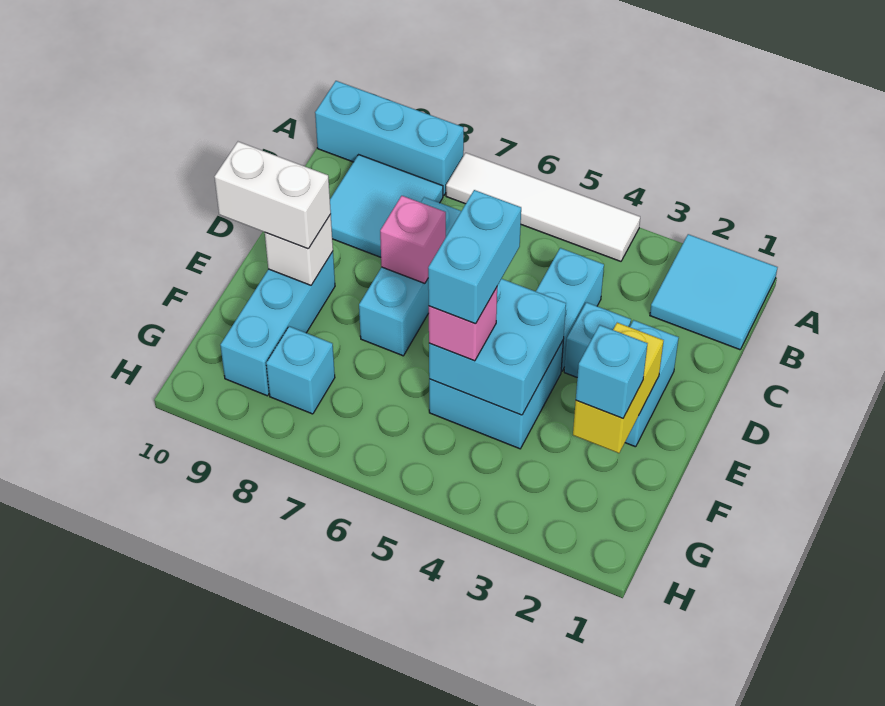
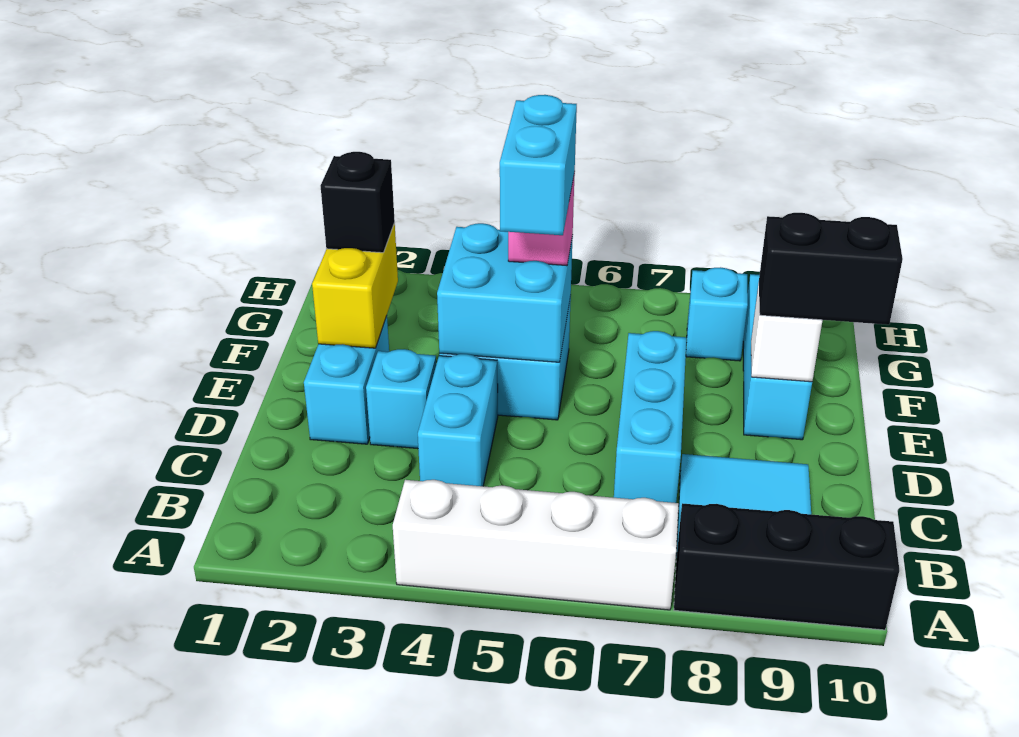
cyan 2x2 tile [650,234,778,350] -> none
white 1x4 tile [446,153,640,261] -> white 1x4 brick [393,480,679,610]
cyan 1x3 brick [315,81,464,196] -> black 1x3 brick [674,503,899,630]
pink 1x1 brick [380,196,446,283] -> none
white 1x2 brick [215,142,331,249] -> black 1x2 brick [759,213,903,325]
cyan 1x1 brick [576,325,648,418] -> black 1x1 brick [321,152,395,253]

